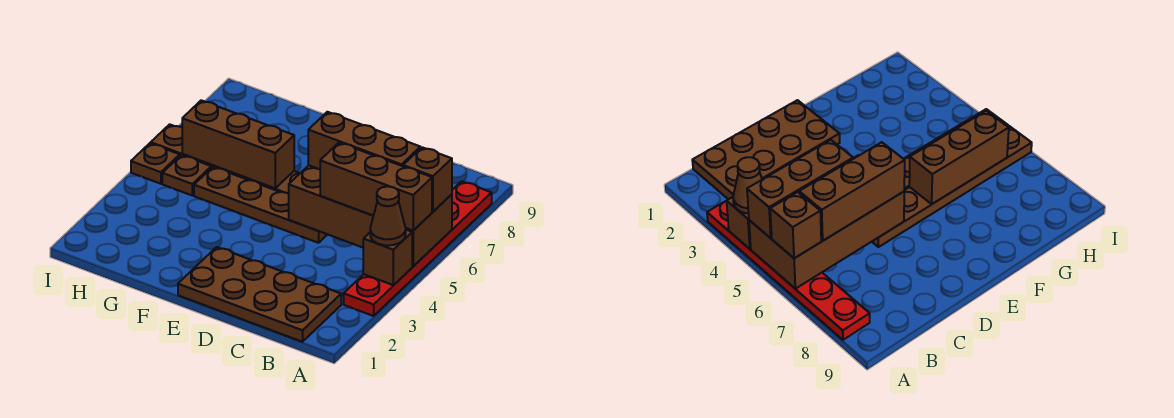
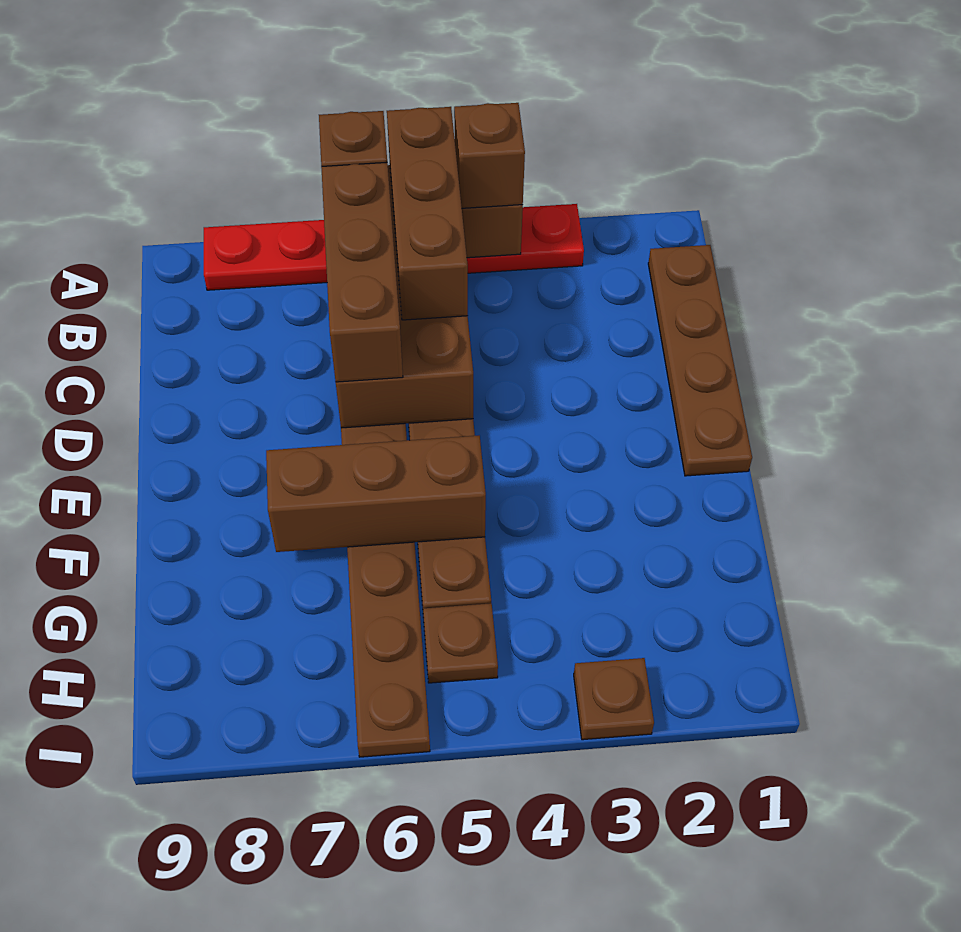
brown 1x1 cone [370,186,406,245] -> brown 1x1 brick [454,103,525,208]
brown 2x4 plate [178,247,341,342] -> brown 1x4 plate [648,245,752,476]
brown 1x3 brick [182,100,294,188] -> brown 1x3 brick turned to [266,436,486,552]
brown 1x1 plate [131,143,180,184] -> brown 1x1 plate moved to [574,658,654,740]

